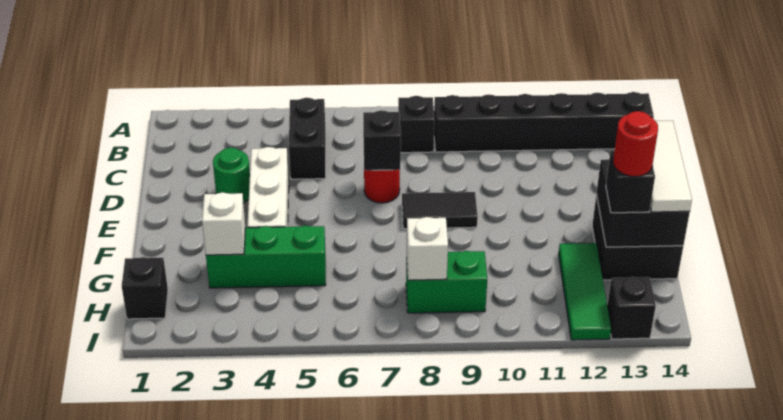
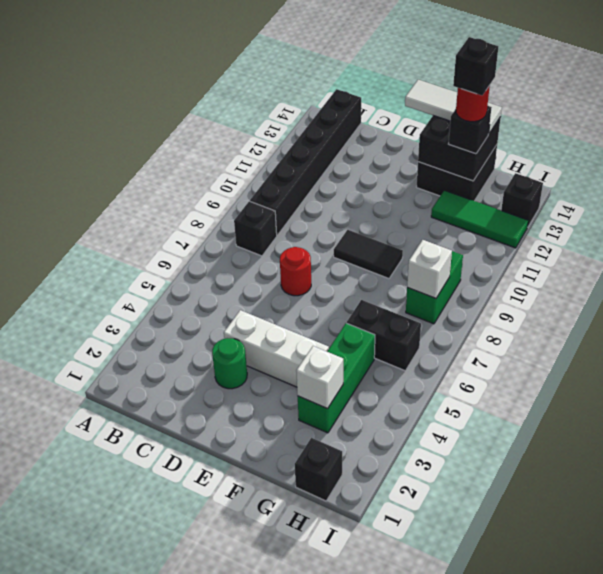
black 1x2 brick [289,98,326,179] -> black 1x2 brick moved to [347,300,421,371]
black 1x1 brick [363,110,401,170] -> black 1x1 brick moved to [453,37,498,95]
black 1x2 tile [402,192,478,229] -> black 1x2 tile turned to [334,230,403,279]

